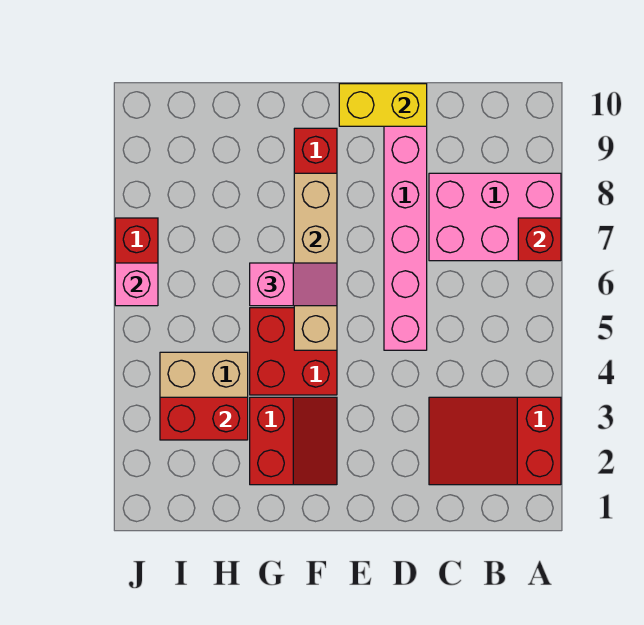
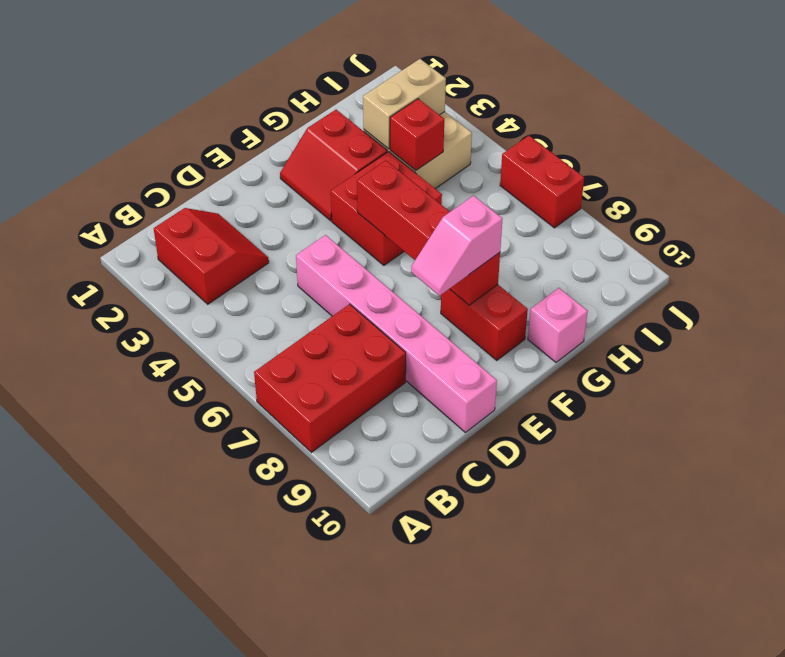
red 2x3 slope [429,397,561,485] -> red 2x2 slope [154,208,269,304]
pink 2x3 brick [429,173,561,261] -> red 2x3 brick [254,304,406,452]
red 1x1 brick [518,218,561,261] -> red 1x1 brick moved to [390,99,444,171]
yellow 1x2 brick [339,84,427,126] -> none
tan 1x4 brick [294,173,337,350] -> red 1x4 brick [357,161,500,305]
pink 1x2 slope [250,263,337,306] -> pink 1x2 slope moved to [411,196,502,296]
red 1x2 brick [160,397,248,440] -> tan 1x2 brick [363,59,446,149]
pink 1x1 brick [115,263,158,306] -> pink 1x1 brick moved to [528,288,588,362]

